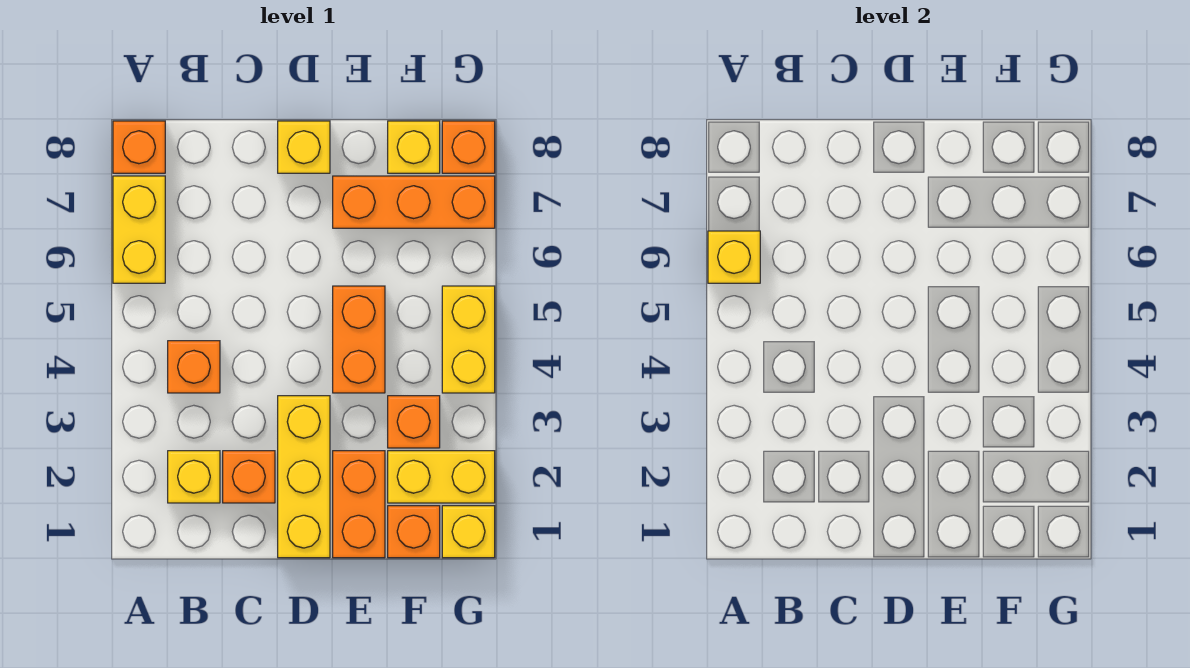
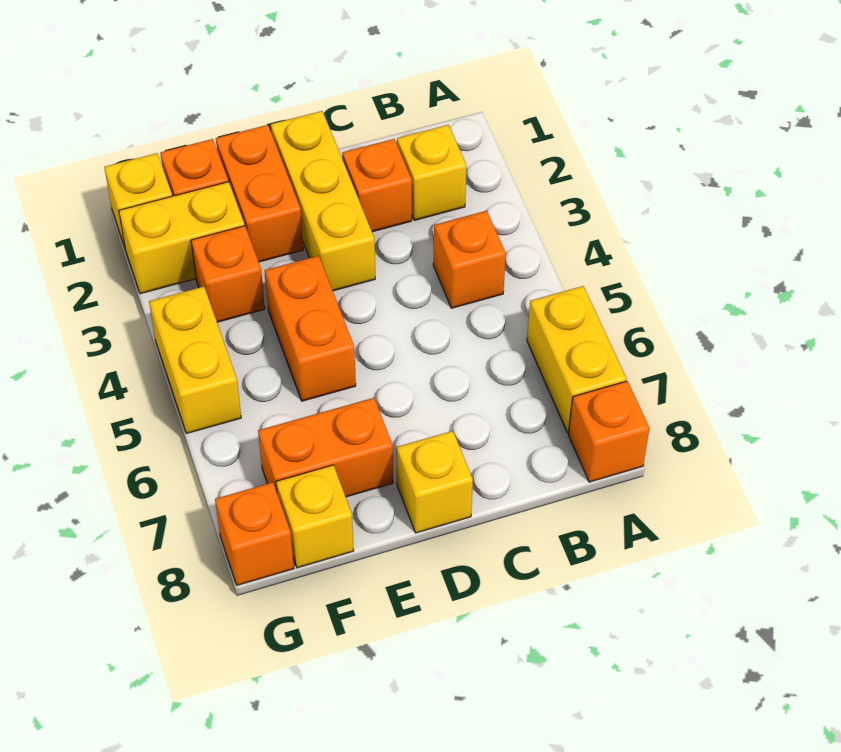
yellow 1x1 brick [708,231,760,283] -> none
orange 1x3 brick [333,176,495,228] -> orange 1x2 brick [258,398,393,497]

